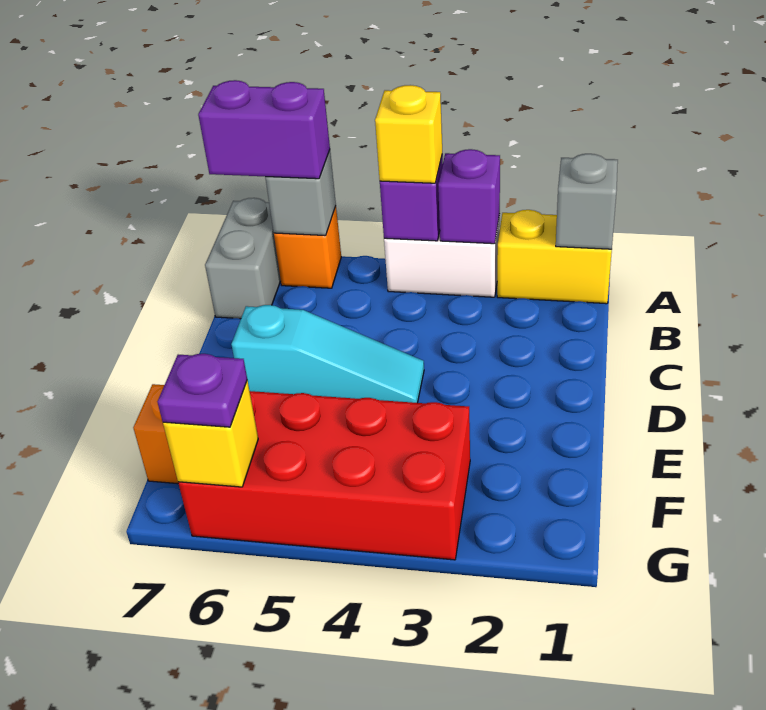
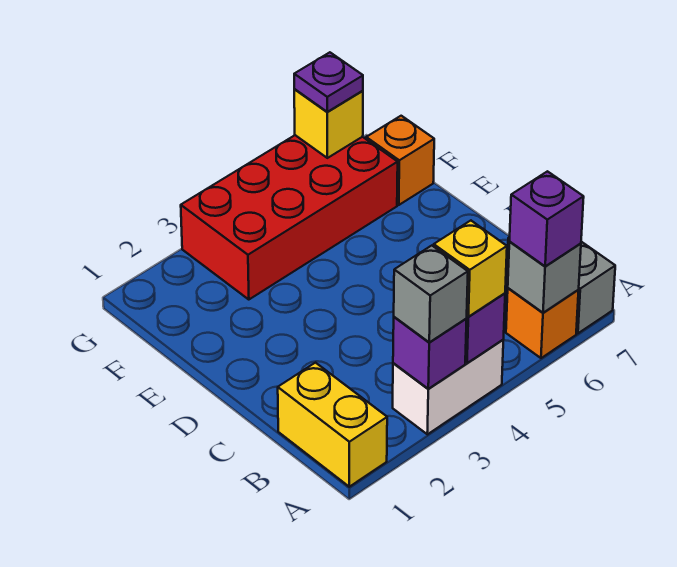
yellow 1x2 brick [497,210,612,304] -> yellow 1x2 brick turned to [278,363,387,487]
grey 1x1 brick [556,154,618,249] -> grey 1x1 brick moved to [394,246,468,343]
purple 1x2 brick [198,80,330,179] -> purple 1x1 brick [510,171,584,266]
cyan 1x3 slope [231,305,424,403] -> none

